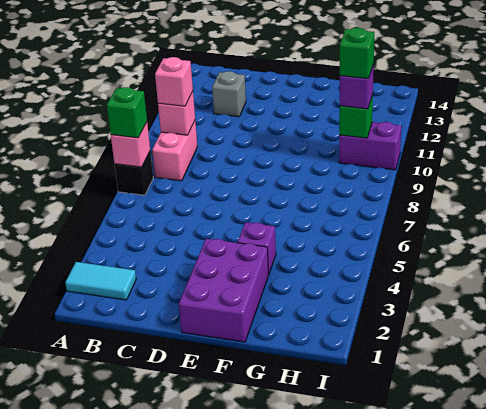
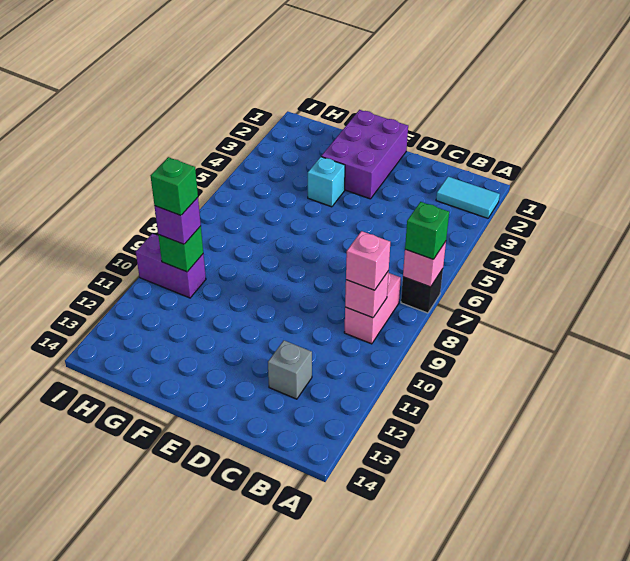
purple 1x1 brick [238,222,276,274] -> cyan 1x1 brick [308,157,345,207]

